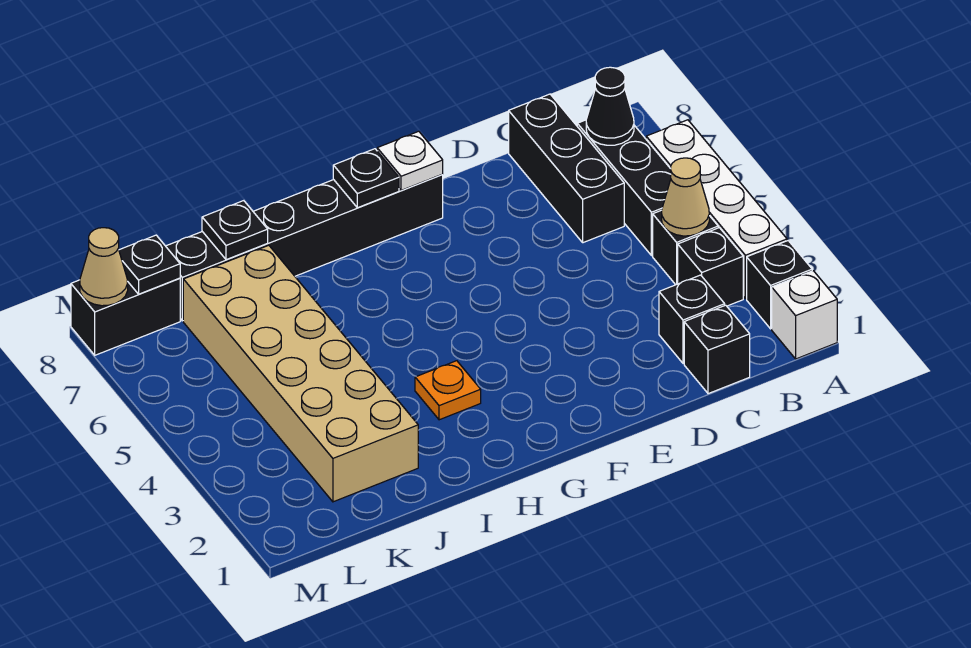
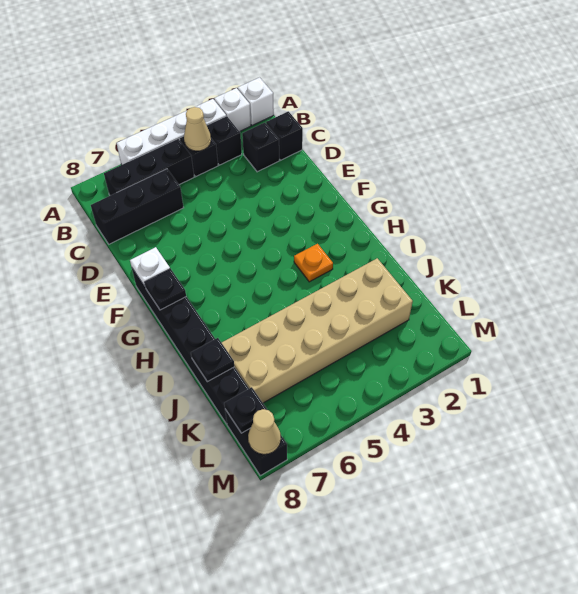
black 1x1 brick [747,241,812,329] -> white 1x1 brick [214,88,251,132]
black 1x1 cone [586,67,634,145] -> none

